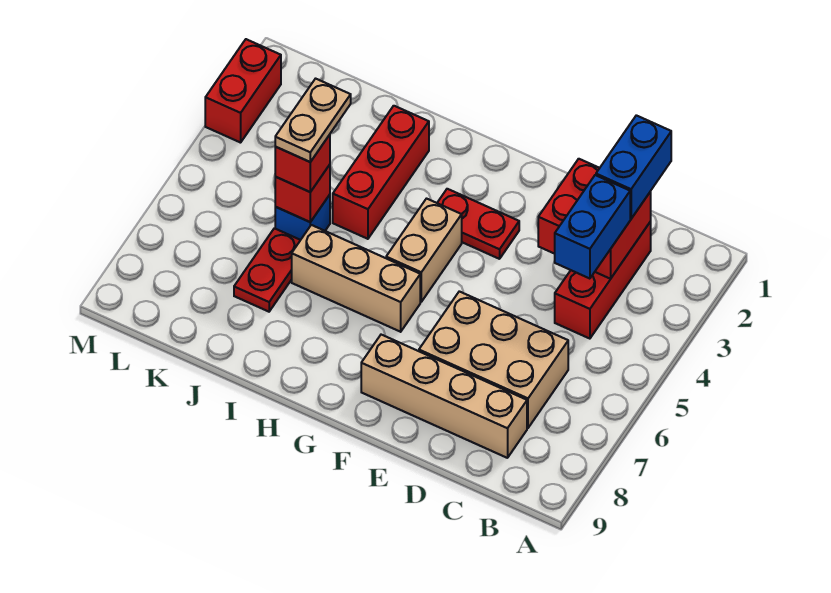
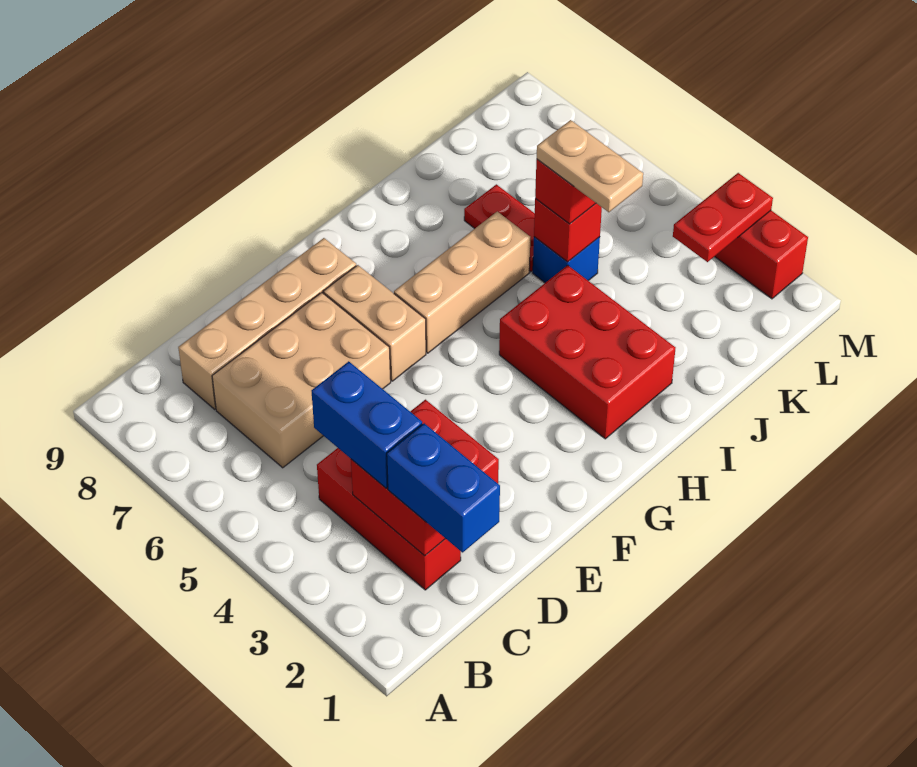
red 1x2 plate [437,189,519,259] -> red 1x2 plate moved to [673,173,773,262]
tan 1x2 brick [386,199,462,302] -> tan 1x2 brick moved to [324,265,426,381]
red 1x3 brick [333,106,429,239] -> red 2x3 brick [499,265,675,439]

